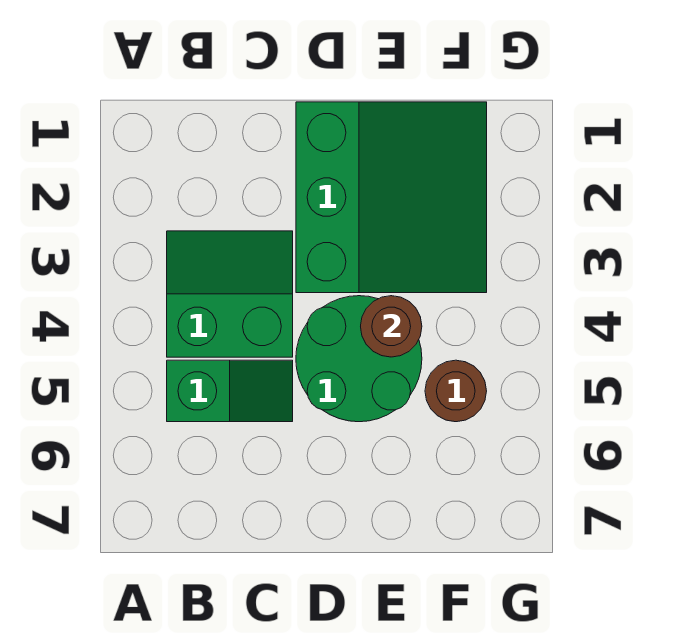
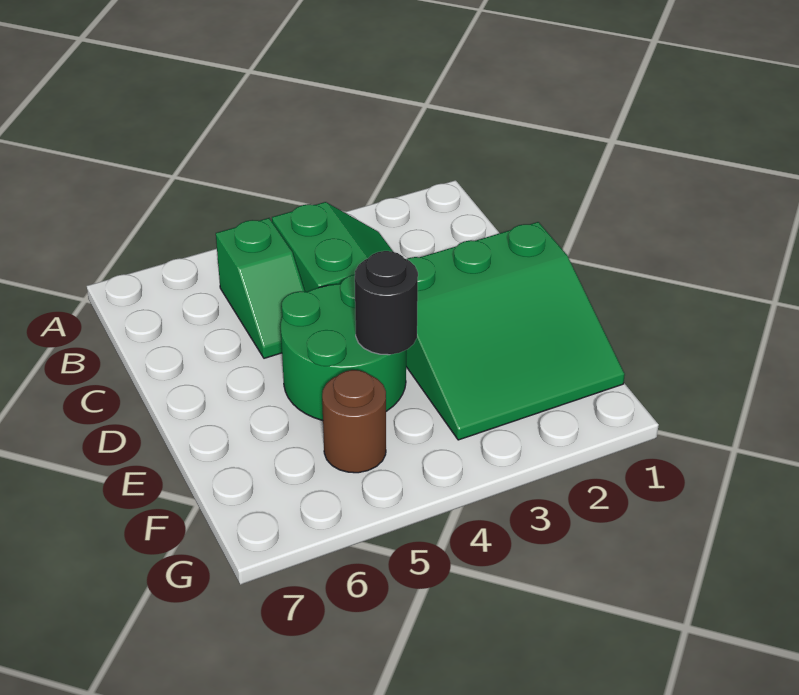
brown 1x1 round brick [361,296,422,357] -> black 1x1 round brick [355,251,418,355]

